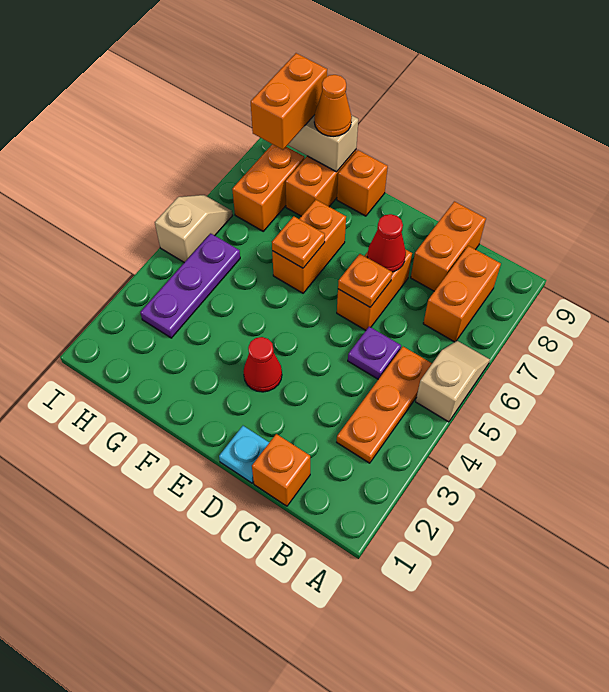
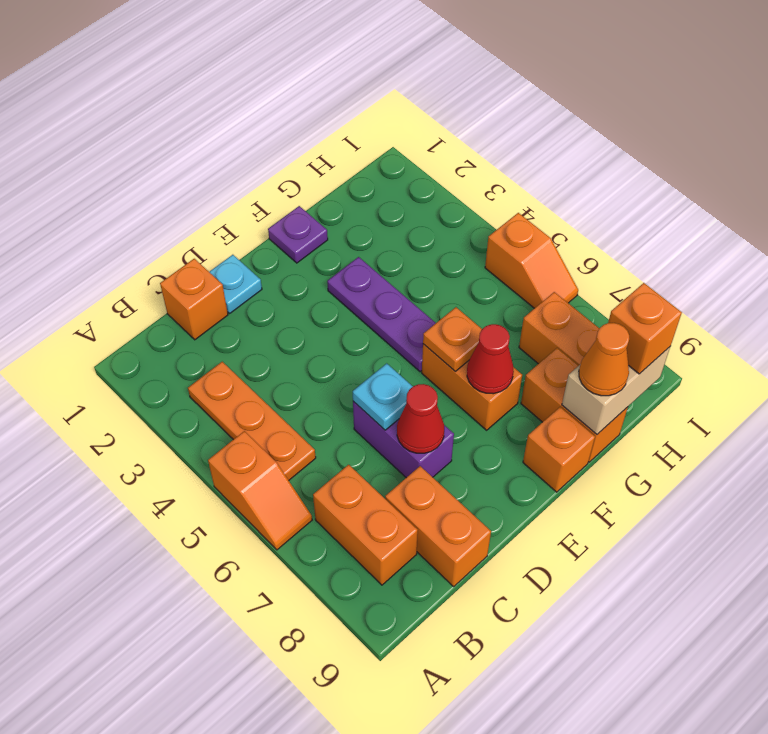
tan 1x2 slope [416,341,490,422] -> orange 1x2 slope [208,431,312,550]
purple 1x1 plate [348,327,401,379] -> purple 1x1 plate moved to [268,206,328,263]
orange 1x2 brick [337,249,412,330] -> purple 1x2 brick [353,401,454,478]
orange 1x1 plate [338,254,392,307] -> cyan 1x1 plate [353,363,413,430]
red 1x1 cone [243,337,282,392] -> red 1x1 cone moved to [467,324,514,394]
purple 1x3 plate [140,233,240,338] -> purple 1x3 plate moved to [327,257,436,372]
orange 1x2 brick [251,53,327,150] -> orange 1x1 brick [608,283,682,374]
tan 1x2 slope [155,195,232,262] -> orange 1x2 slope [485,213,578,308]

